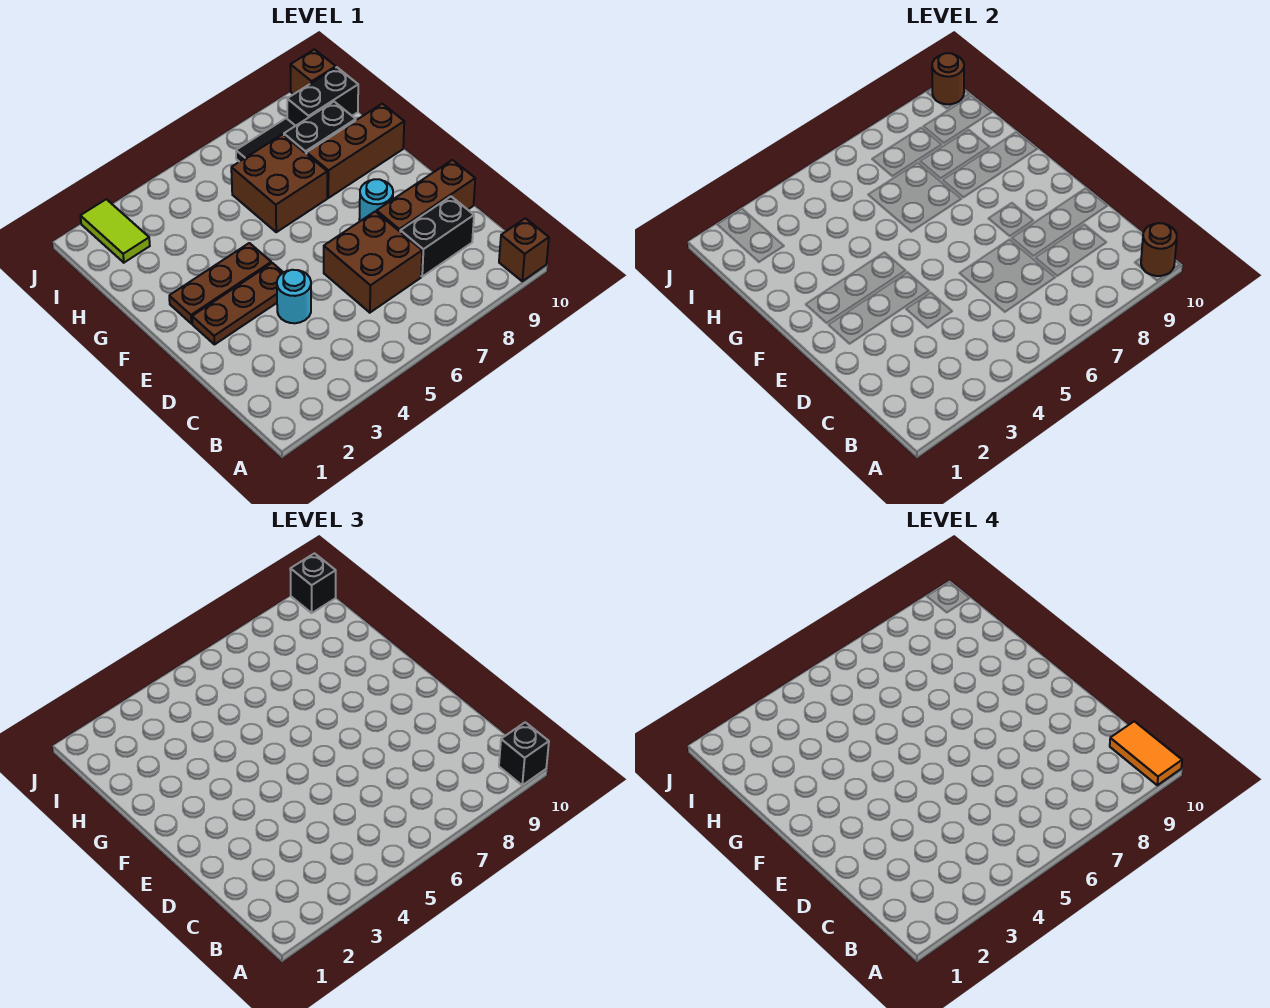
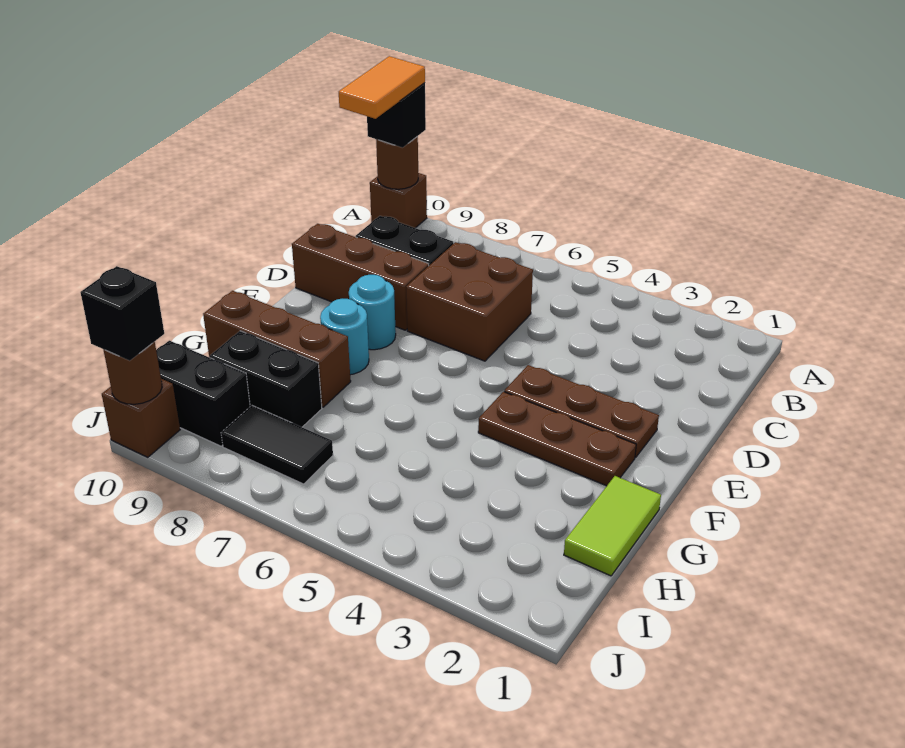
cyan 1x1 round brick [277,270,311,323] -> cyan 1x1 round brick moved to [320,299,369,375]
brown 2x2 brick [231,134,327,232] -> none
lime 1x2 tile [80,199,150,263] -> lime 1x2 tile moved to [564,476,661,576]

